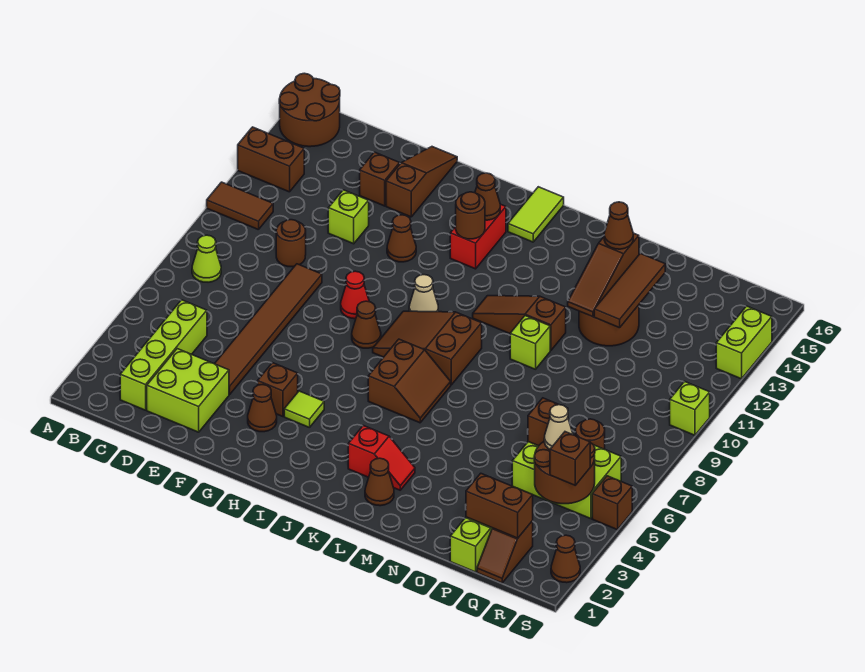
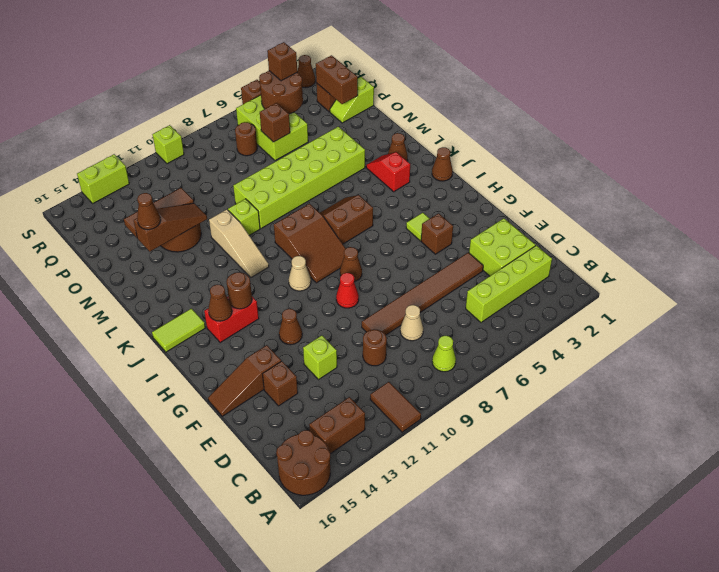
brown 1x2 brick [238,127,304,192] -> brown 1x2 brick turned to [309,397,365,454]
brown 1x1 cone [248,385,277,432] -> brown 1x1 cone moved to [432,147,453,181]
brown 1x3 slope [473,296,566,351] -> tan 1x3 slope [209,209,269,277]
none -> lime 2x6 brick [233,127,365,228]
tan 1x1 cone [544,405,573,449] -> tan 1x1 cone moved to [400,305,423,341]

